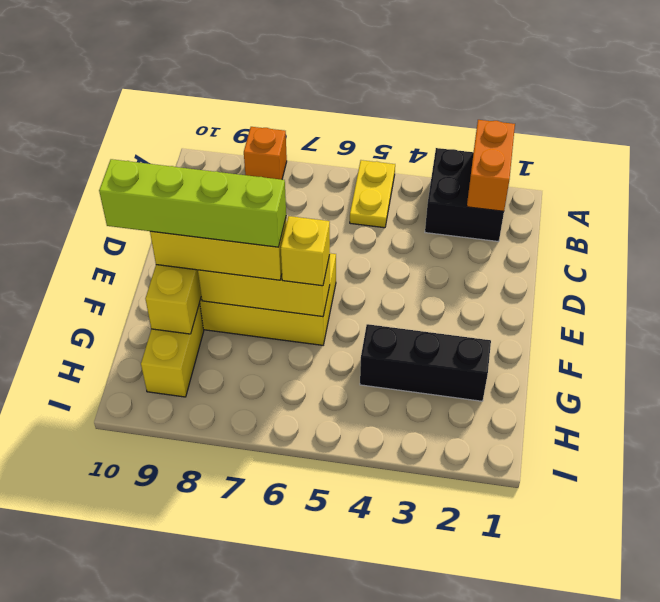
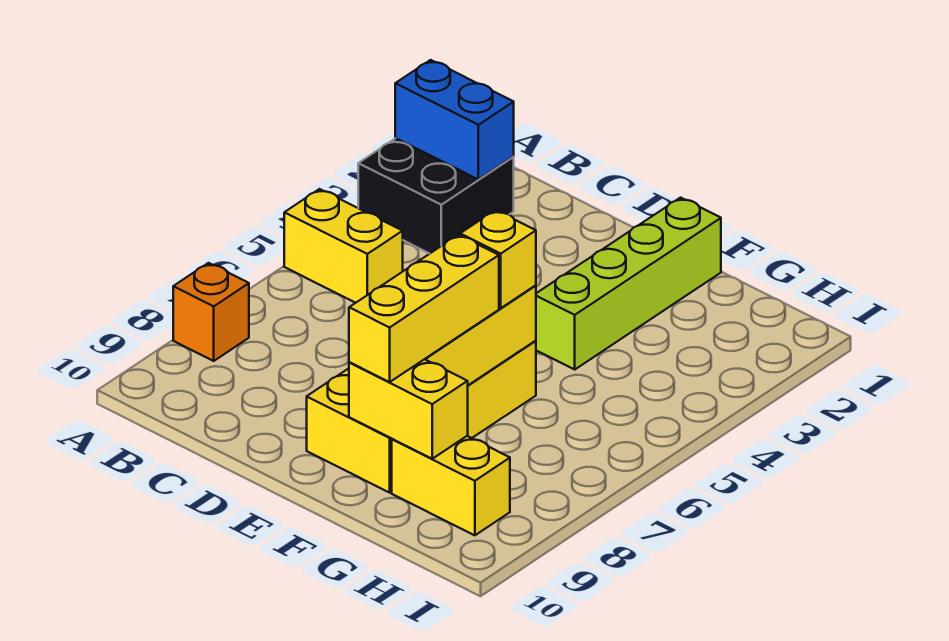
orange 1x2 brick [467,120,515,211] -> blue 1x2 brick [395,60,514,179]
yellow 1x2 plate [350,160,395,228] -> yellow 1x2 brick [284,189,403,303]
lime 1x4 brick [99,159,286,247] -> lime 1x4 brick moved to [536,198,721,369]
black 1x3 brick [360,324,491,401] -> none

